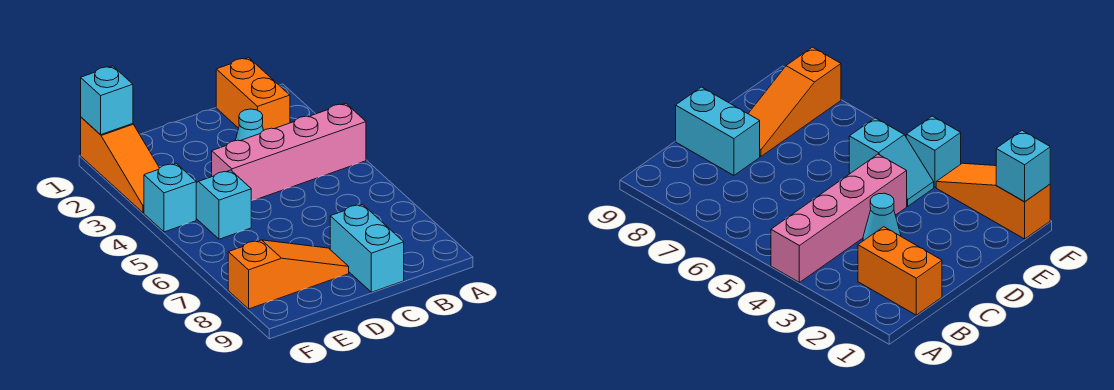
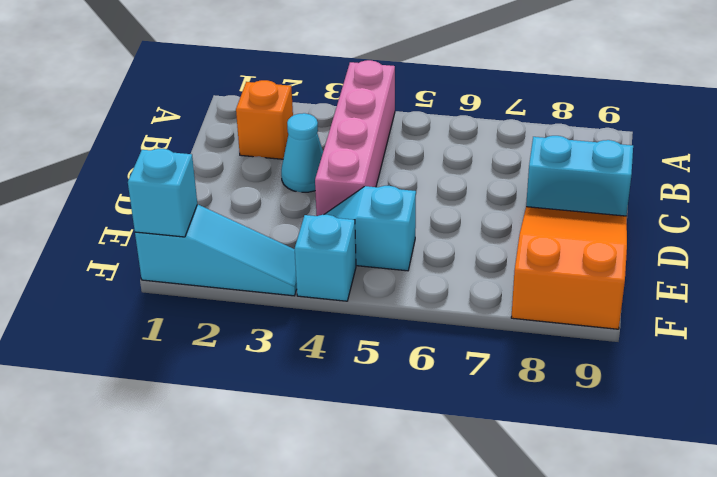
orange 1x2 brick [216,58,290,130] -> orange 1x1 brick [236,80,293,159]
orange 1x3 slope [228,240,349,309] -> orange 2x3 slope [511,207,627,329]
orange 1x3 slope [81,117,159,213] -> cyan 1x3 slope [135,205,297,296]

